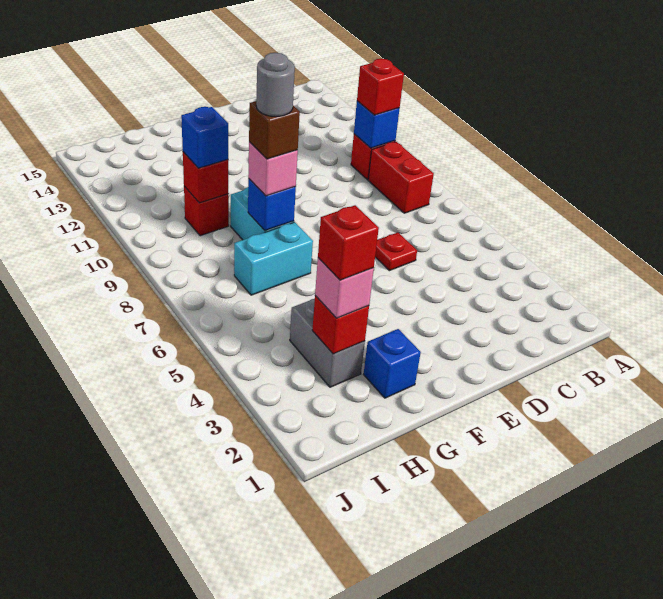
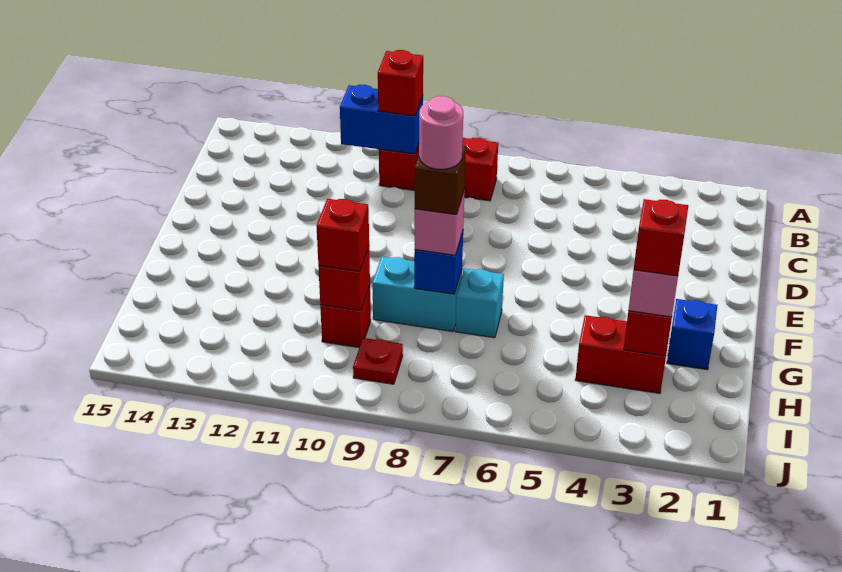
blue 1x1 brick [354,101,400,148] -> blue 1x2 brick [340,85,423,154]
red 1x1 plate [375,233,417,271] -> red 1x1 plate moved to [353,338,403,384]
cyan 1x2 brick [234,222,313,295] -> cyan 1x1 brick [455,268,504,338]
grey 1x1 round brick [256,53,295,116] -> pink 1x1 round brick [419,96,463,170]
grey 1x2 brick [290,299,365,387] -> red 1x2 brick [575,315,666,393]
blue 1x1 brick [181,107,228,168] -> red 1x1 brick [316,199,369,272]

